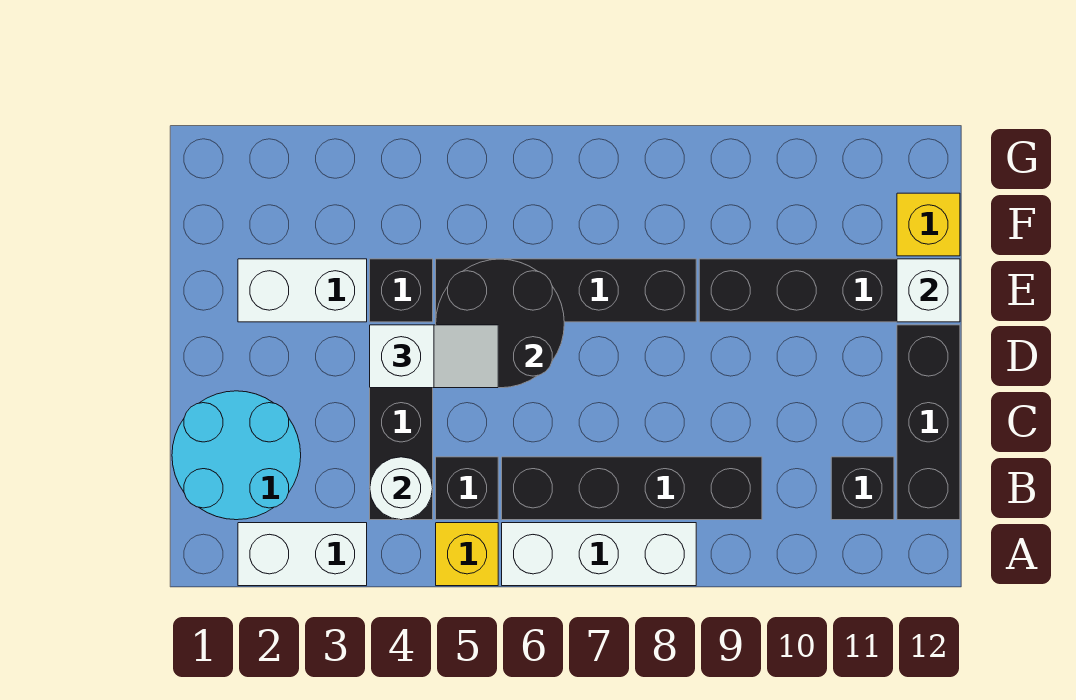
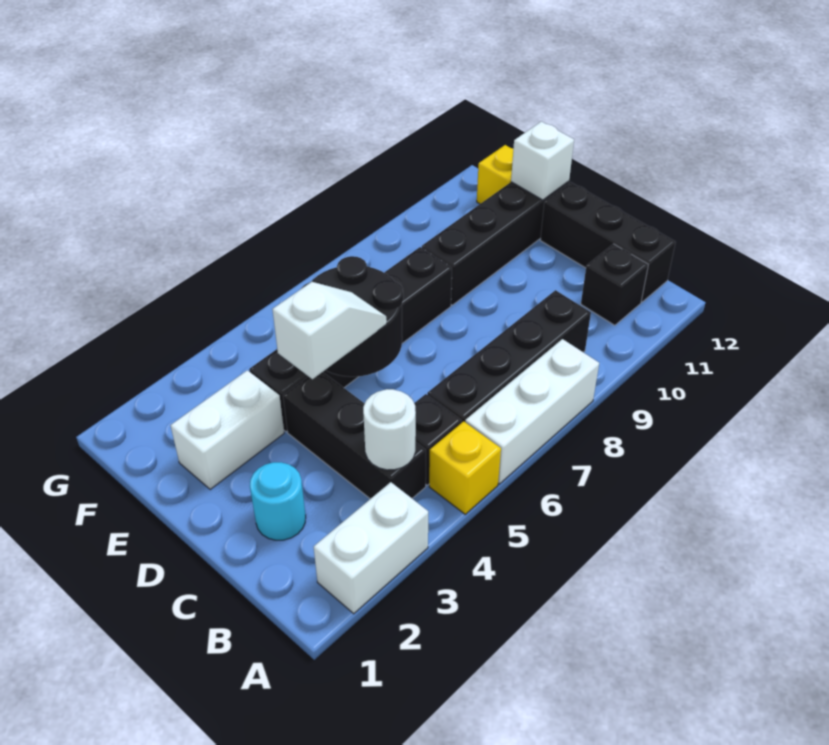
cyan 2x2 round brick [172,391,301,520] -> cyan 1x1 round brick [250,462,306,540]

